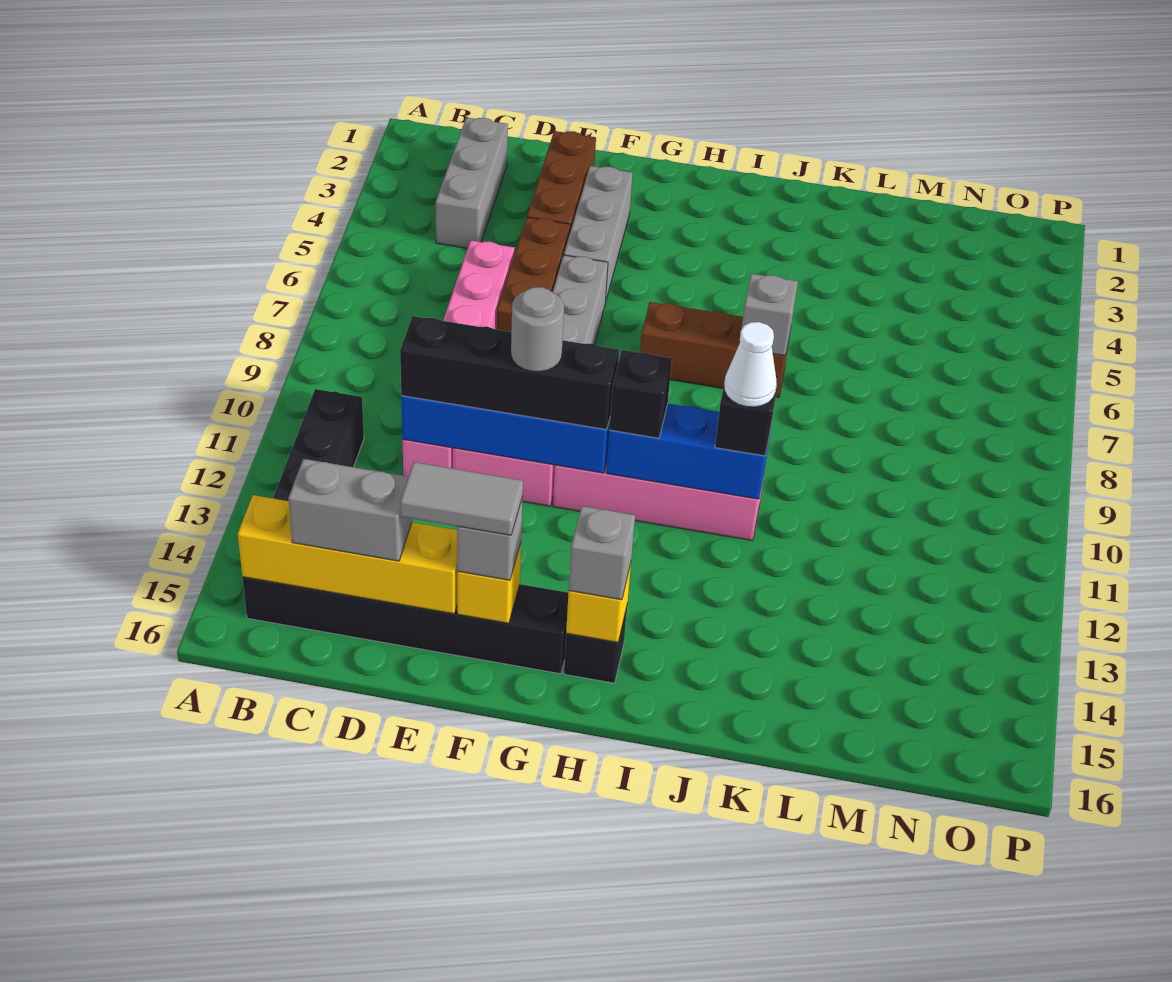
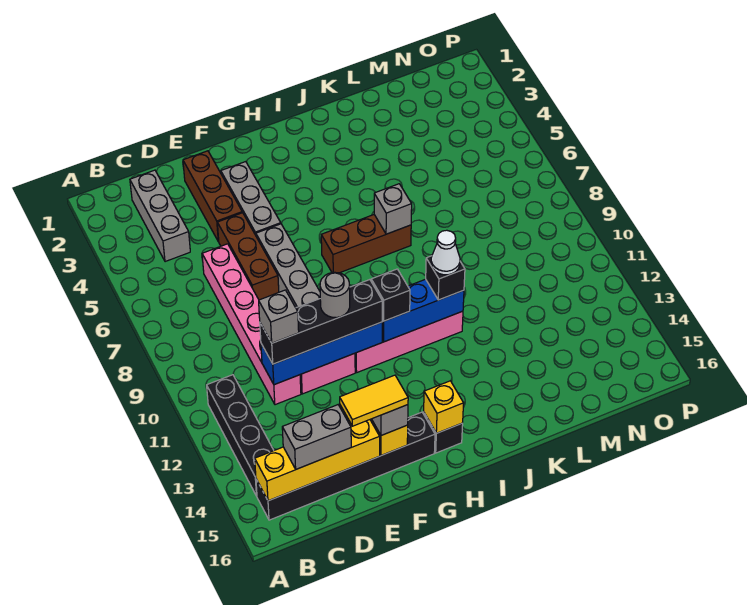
grey 1x2 tile [400,462,523,535] -> yellow 1x2 tile [340,375,408,426]
grey 1x1 brick [569,506,635,600] -> grey 1x1 brick moved to [259,290,299,343]

